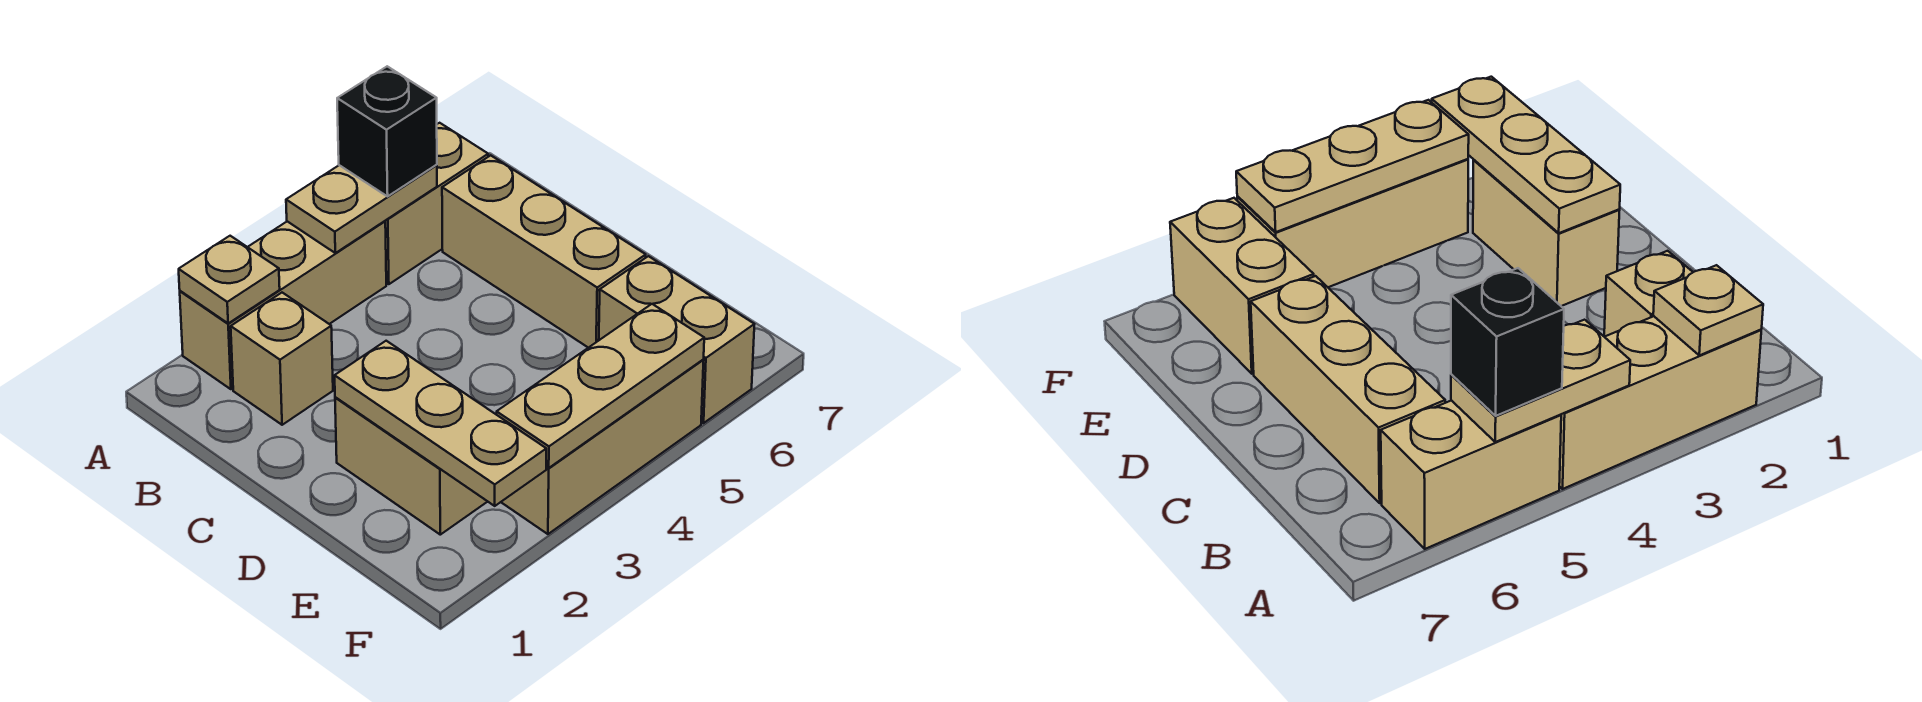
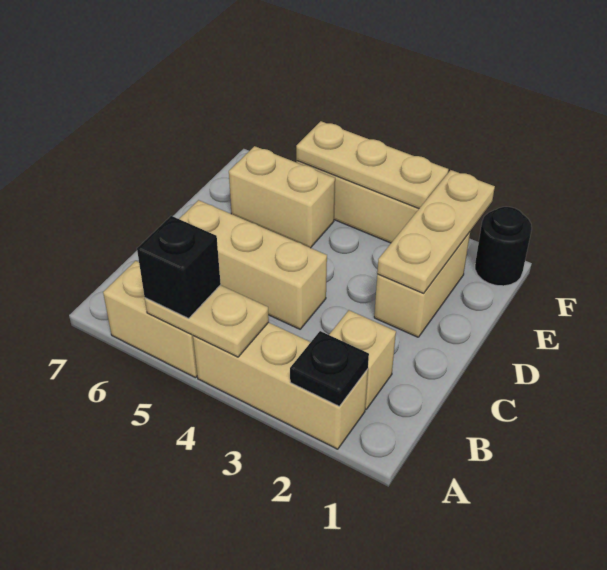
tan 1x1 plate [179,236,280,323] -> black 1x1 plate [290,331,369,406]
tan 1x3 brick [442,155,646,348] -> tan 1x3 brick turned to [179,200,327,329]
tan 1x2 brick [599,256,754,423] -> tan 1x2 brick turned to [229,146,335,248]
none -> black 1x1 round brick [475,207,532,286]

